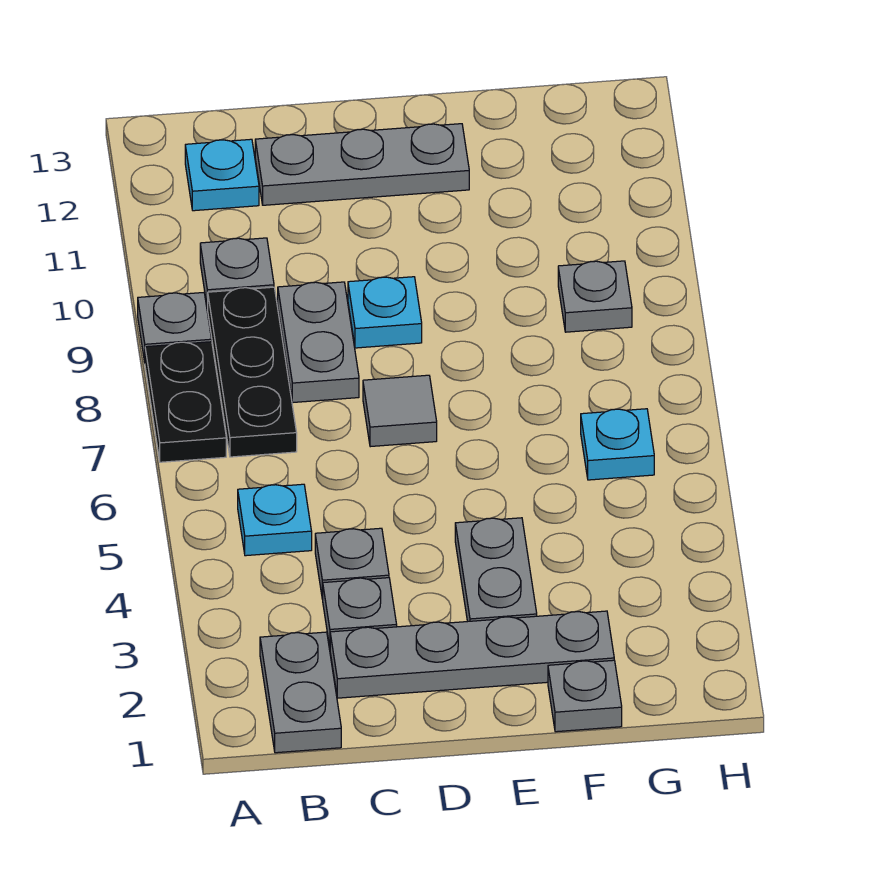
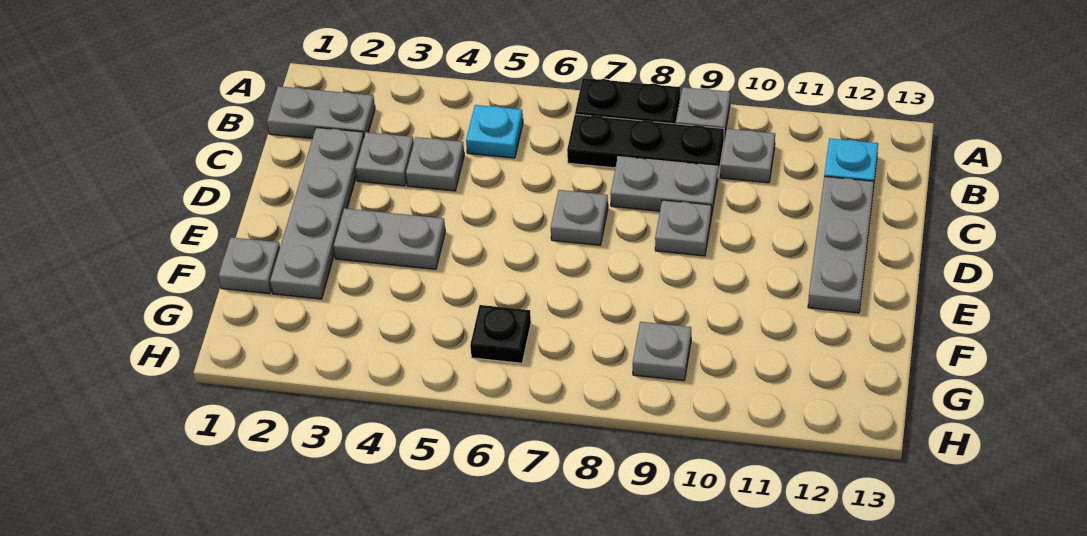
grey 1x1 tile [363,375,437,447] -> grey 1x1 plate [551,190,608,245]
cyan 1x1 plate [348,277,422,348] -> grey 1x1 plate [655,200,712,256]
cyan 1x1 plate [581,409,654,480] -> black 1x1 plate [470,305,531,363]

